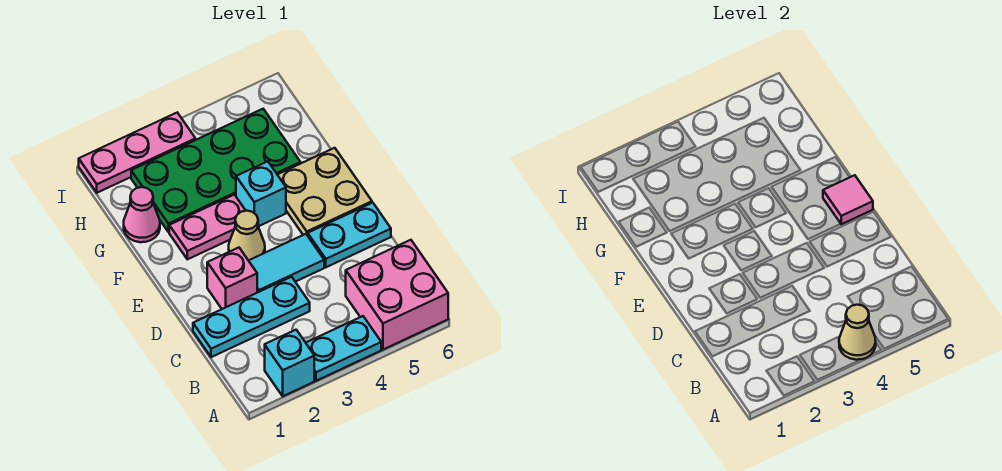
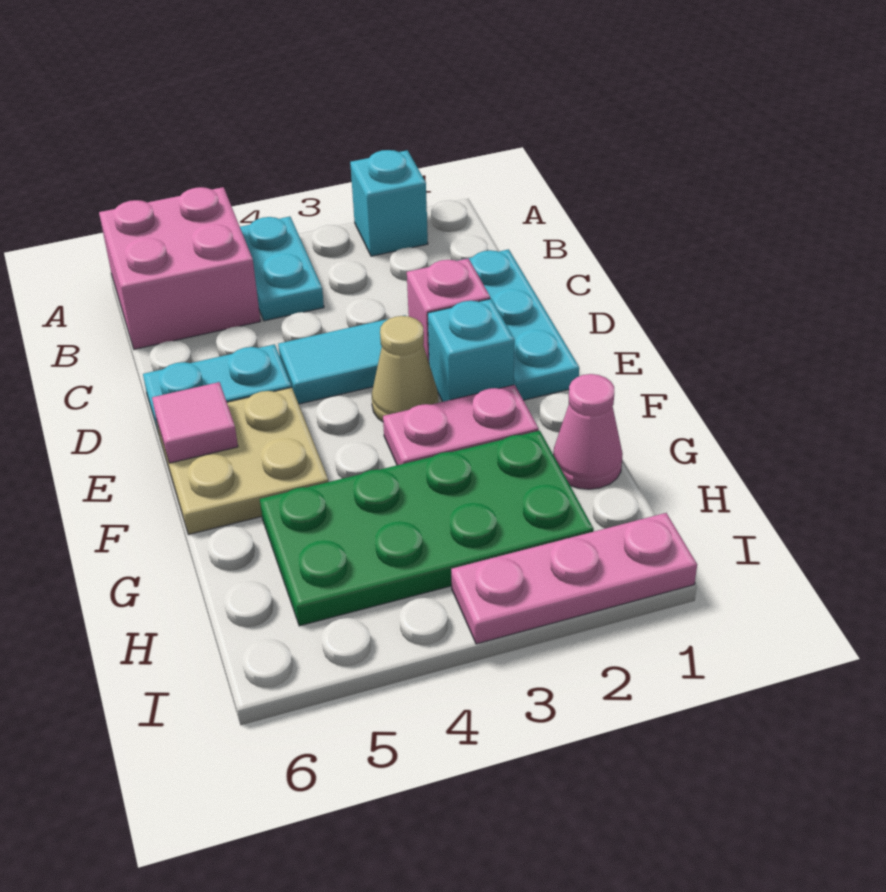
cyan 1x2 plate [306,316,381,381] -> cyan 1x2 plate turned to [240,217,324,321]
tan 1x1 cone [839,305,876,360] -> none
cyan 1x3 plate [193,277,310,357] -> cyan 1x3 plate turned to [462,249,579,400]
cyan 1x1 brick [236,161,286,226] -> cyan 1x1 brick moved to [428,299,514,402]

